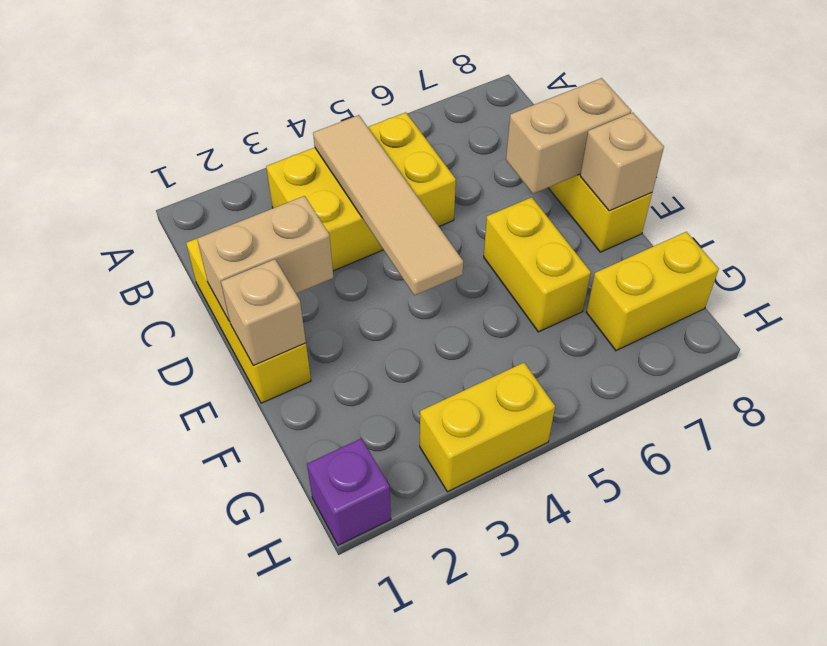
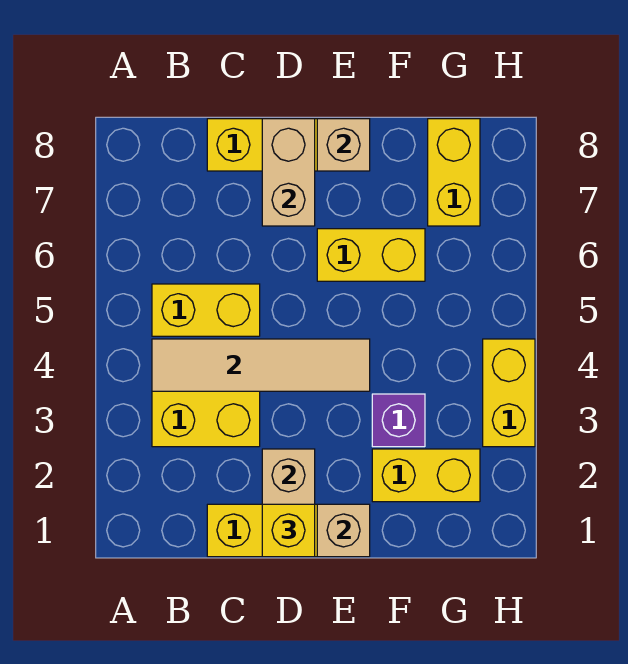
none -> yellow 1x1 brick [262,504,315,557]
none -> yellow 1x2 brick [372,449,480,502]
purple 1x1 brick [307,438,391,545] -> purple 1x1 brick moved to [372,394,425,447]

